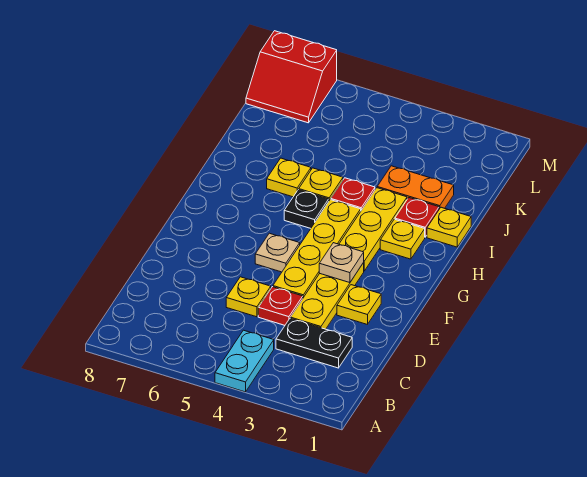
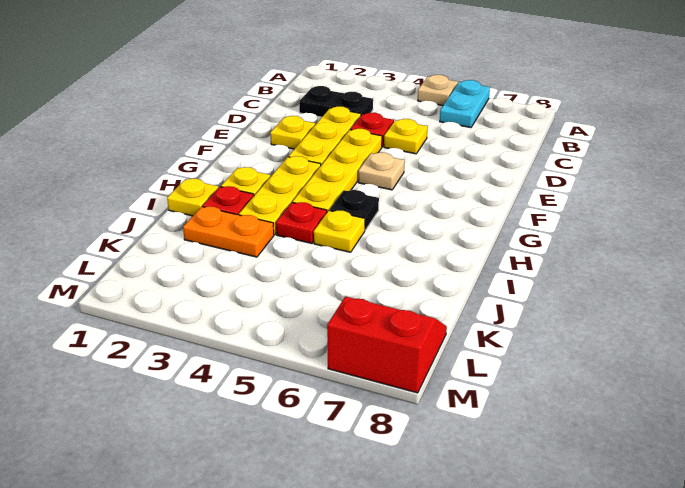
cyan 1x2 plate [215,330,274,392] -> cyan 1x2 plate moved to [440,80,490,128]
tan 1x1 plate [319,243,364,283] -> tan 1x1 plate moved to [418,75,458,106]
yellow 1x1 plate [267,158,311,197] -> none

